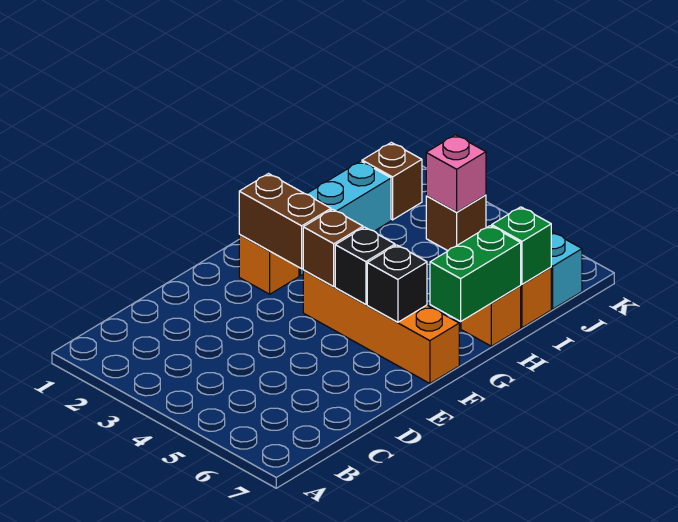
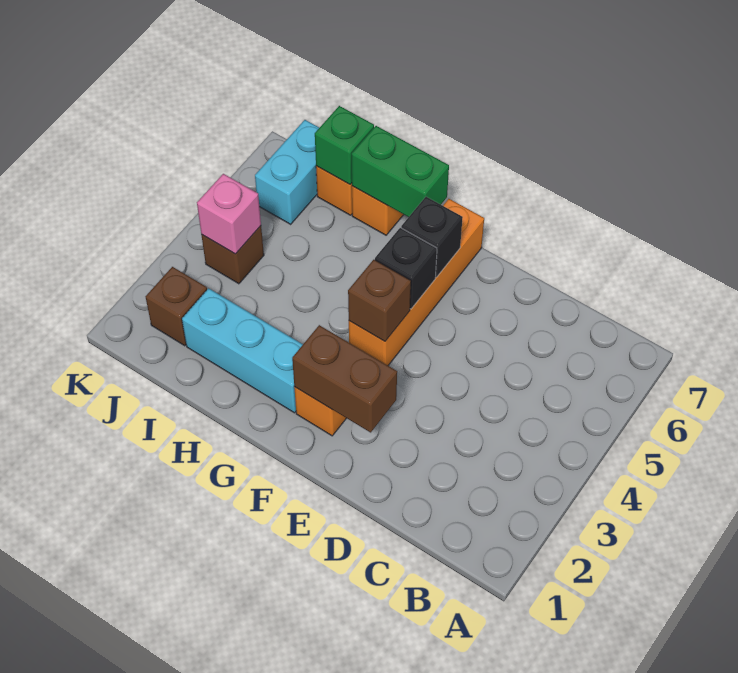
brown 1x2 brick [239,174,331,269] -> brown 1x2 brick turned to [292,325,397,432]

